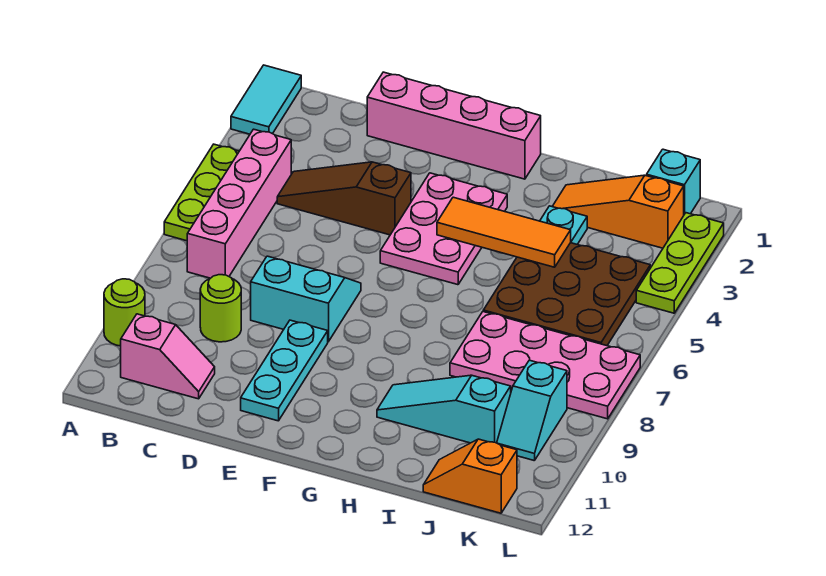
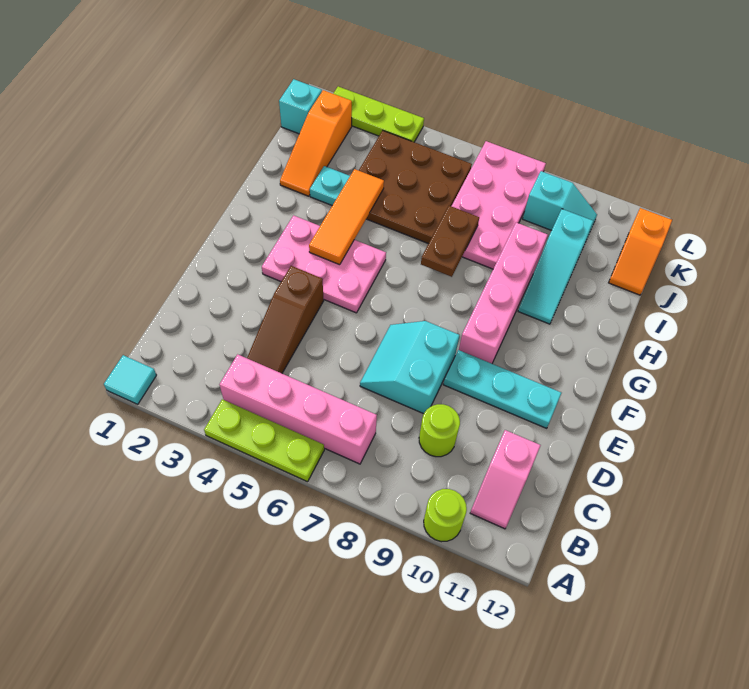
cyan 1x2 tile [231,65,301,134] -> cyan 1x1 tile [104,355,156,404]
pink 1x2 slope [121,314,215,399] -> pink 1x2 slope turned to [470,430,541,529]
pink 1x4 brick [367,72,541,179] -> pink 1x4 brick moved to [459,222,548,363]
none -> brown 1x2 plate [421,206,479,277]

